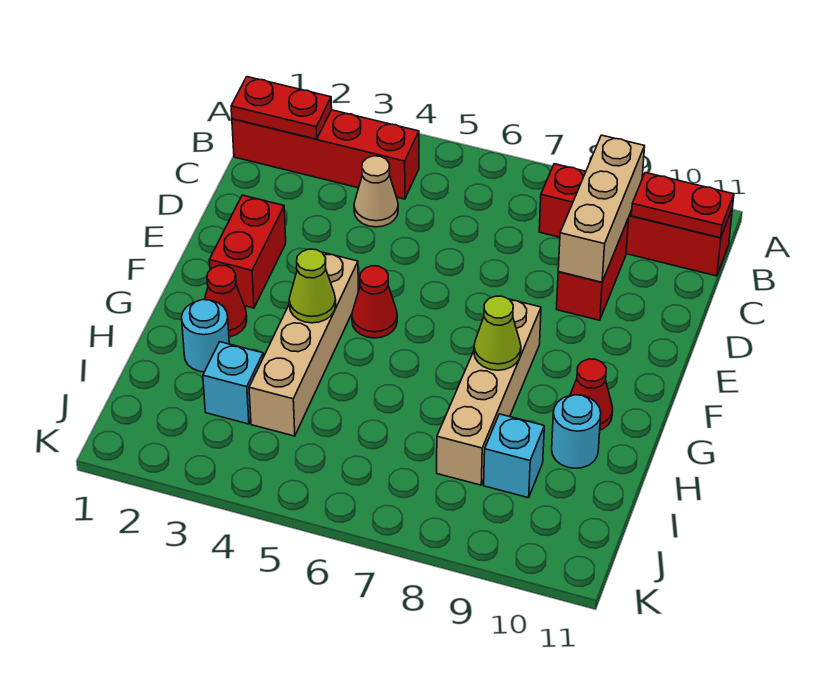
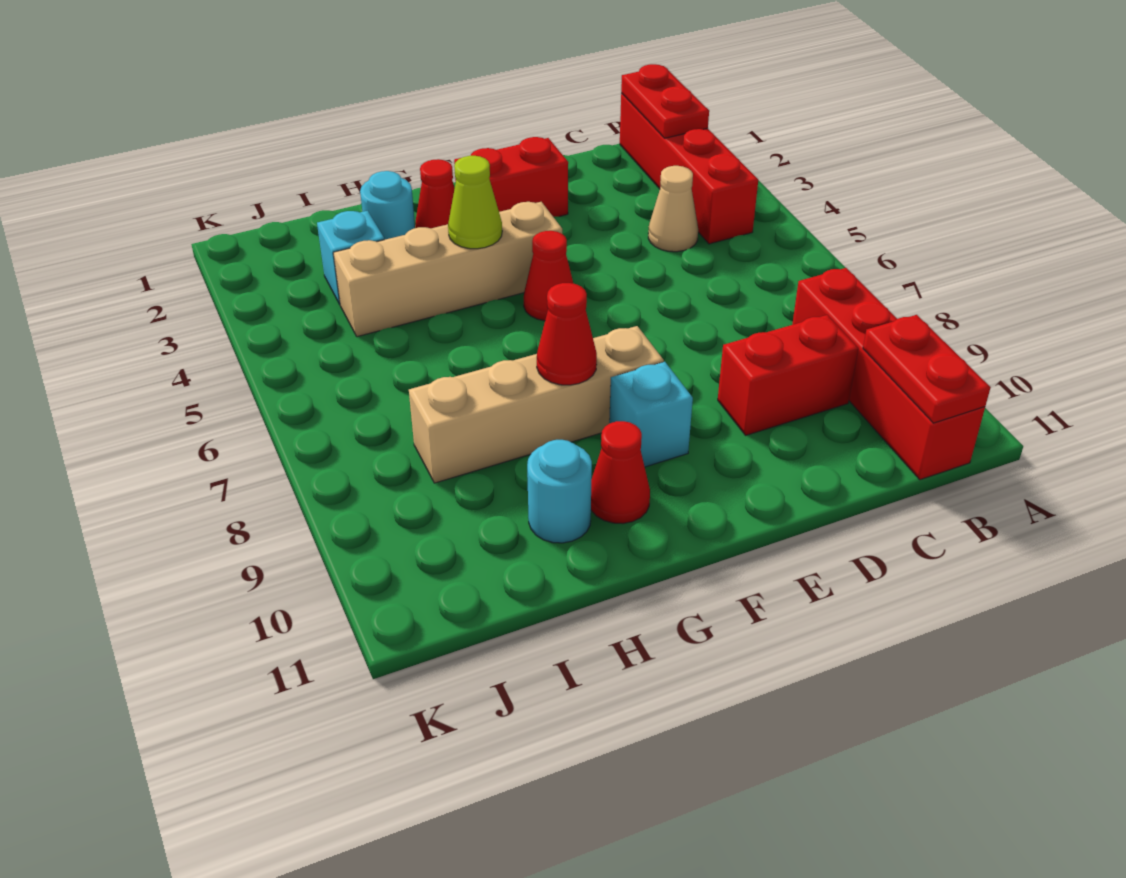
tan 1x3 brick [558,135,645,282] -> none
lime 1x1 cone [474,296,521,370] -> red 1x1 cone [537,283,597,385]
cyan 1x1 brick [484,414,544,498] -> cyan 1x1 brick moved to [609,362,693,467]

